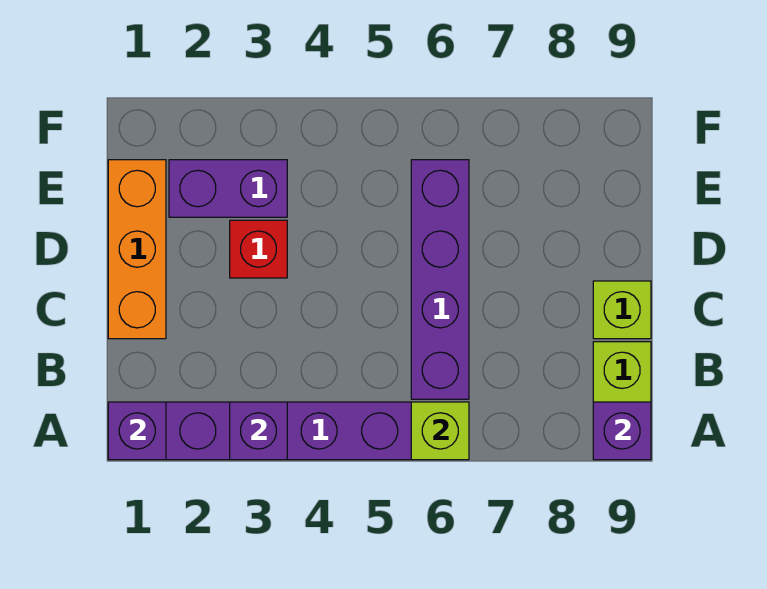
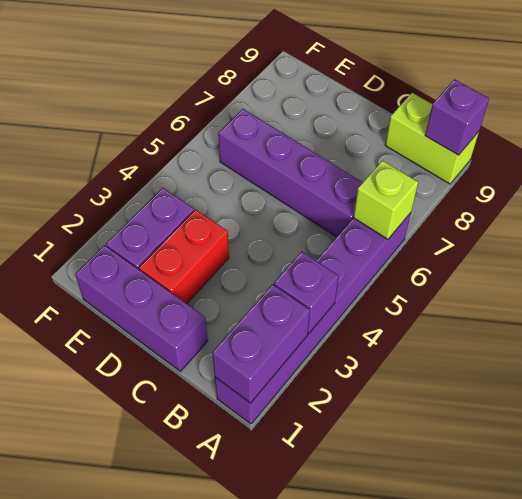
purple 1x1 brick [108,402,166,460] -> purple 1x2 brick [212,284,310,403]
orange 1x3 brick [108,160,166,339] -> purple 1x3 brick [75,245,208,371]
lime 1x1 brick [593,281,651,339] -> none
red 1x1 brick [230,220,287,278] -> red 1x2 brick [139,210,229,304]

